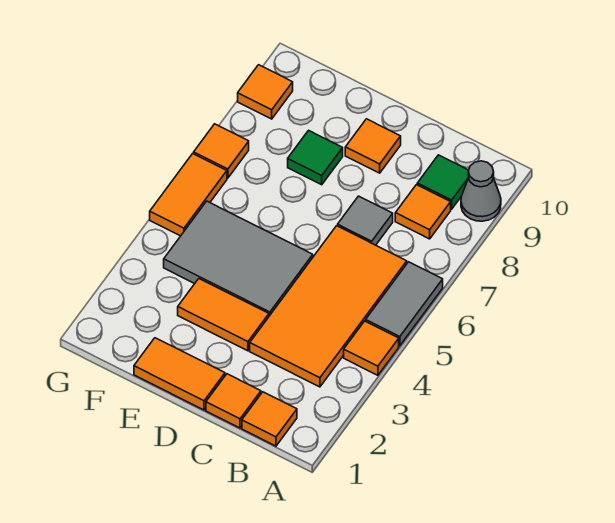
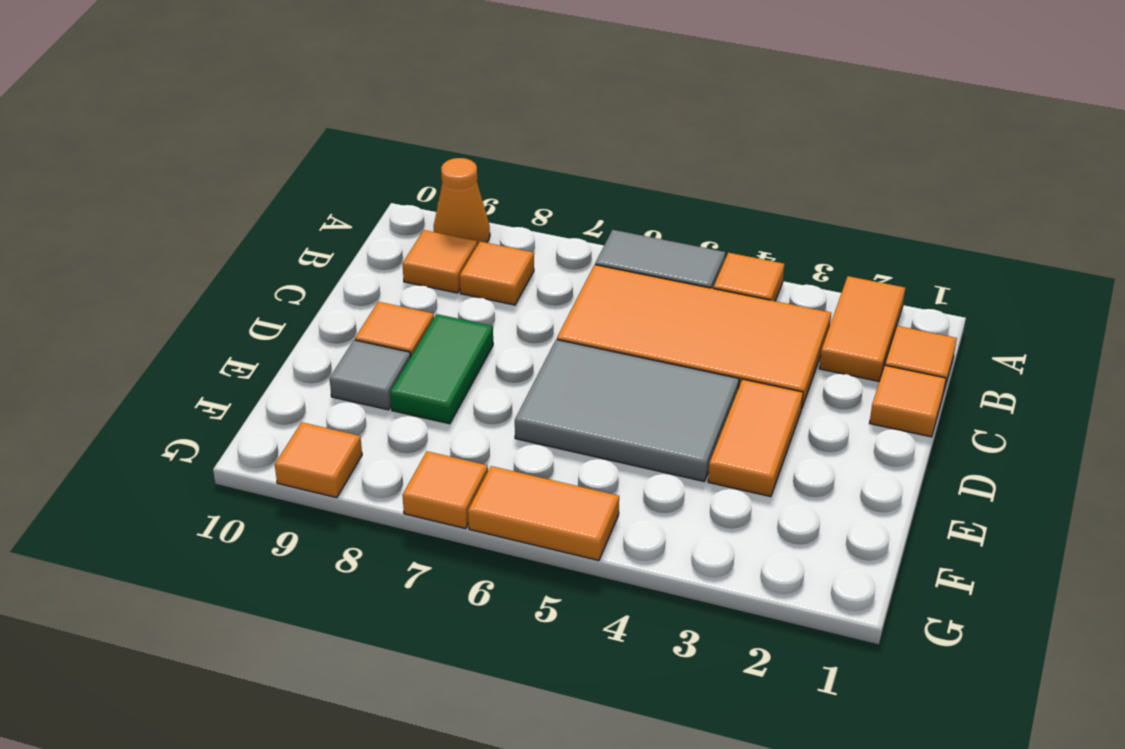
grey 1x1 cone [461,161,501,221] -> orange 1x1 cone [434,158,490,245]
green 1x1 tile [417,155,469,209] -> orange 1x1 tile [402,230,477,293]
grey 1x1 tile [338,196,393,245] -> grey 1x1 tile moved to [329,340,411,410]
orange 1x2 tile [134,338,225,410] -> orange 1x2 tile moved to [819,276,905,381]
grey 2x3 tile [164,201,313,316] -> grey 2x3 tile turned to [515,340,739,482]
green 1x1 tile [288,130,343,185] -> green 1x2 tile [390,314,493,424]

